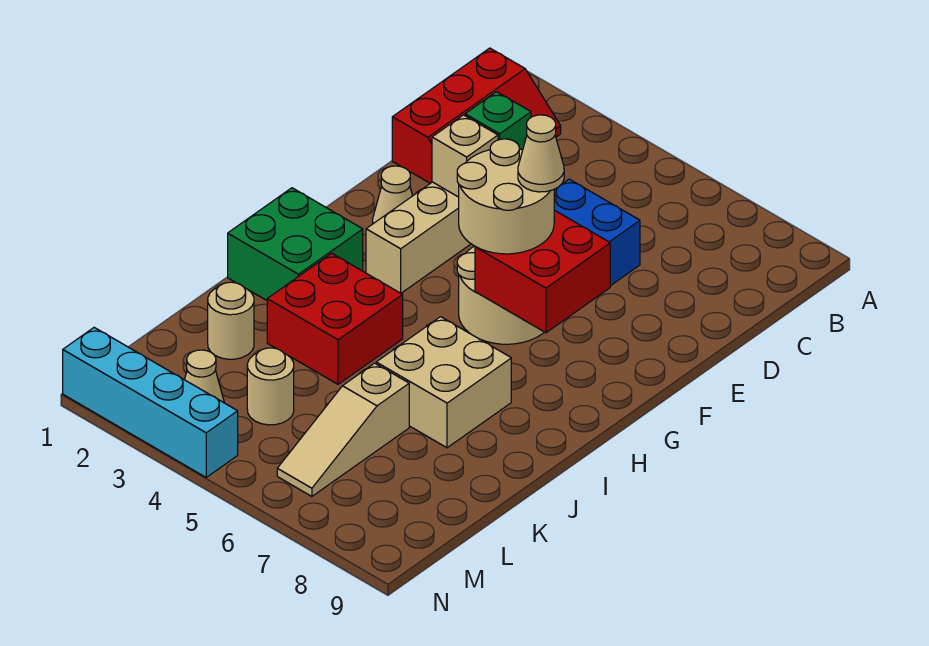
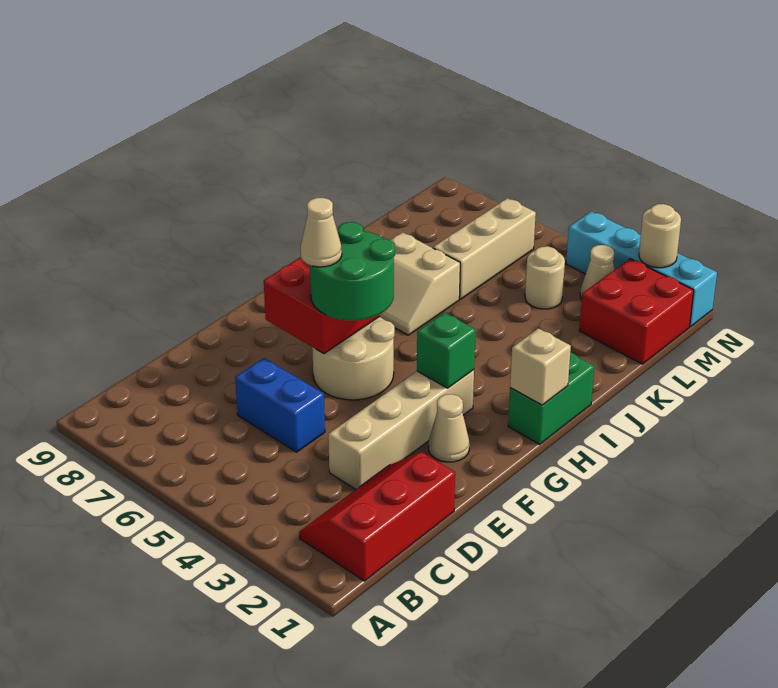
green 1x1 brick [465,92,531,150] -> green 1x1 brick moved to [417,312,476,388]
tan 1x1 brick [432,115,498,197] -> tan 1x1 brick moved to [510,328,571,405]
tan 2x2 round brick [457,139,554,254] -> green 2x2 round brick [310,222,395,321]
green 2x2 brick [228,188,363,300] -> green 1x2 brick [508,353,594,444]
red 2x2 brick [267,253,403,384] -> red 2x2 brick moved to [579,259,694,364]
tan 2x2 brick [376,317,511,448] -> tan 2x2 slope [380,232,460,335]
tan 1x1 round brick [208,282,254,359] -> tan 1x1 round brick moved to [639,204,681,268]
tan 1x3 slope [277,363,409,496] -> tan 1x3 brick [433,198,536,299]

